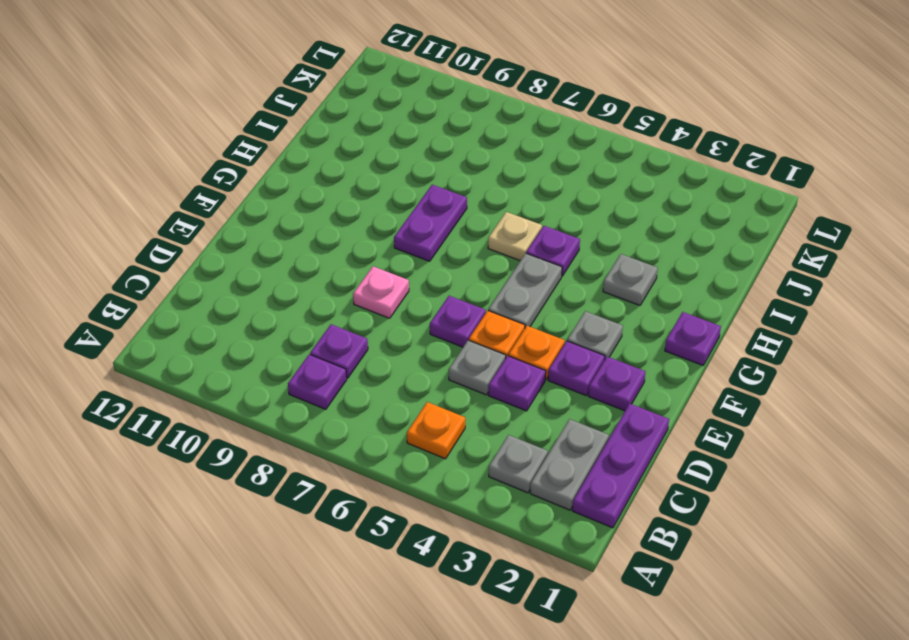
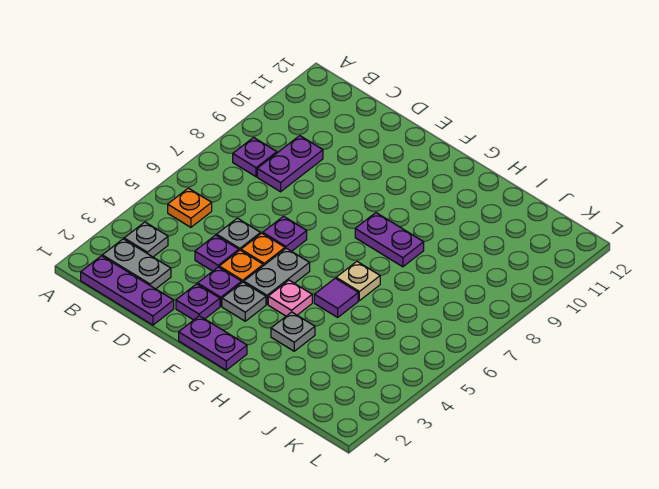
purple 1x1 plate [310,324,368,378] -> purple 1x2 plate [257,136,323,192]
pink 1x1 plate [353,266,409,318] -> pink 1x1 plate moved to [268,280,312,316]
grey 1x2 plate [488,253,562,328] -> grey 1x2 plate turned to [244,248,310,304]
purple 1x1 plate [665,312,721,365] -> purple 1x2 plate [179,316,247,370]
purple 1x1 plate [526,226,580,276] -> purple 1x1 tile [314,278,358,317]

